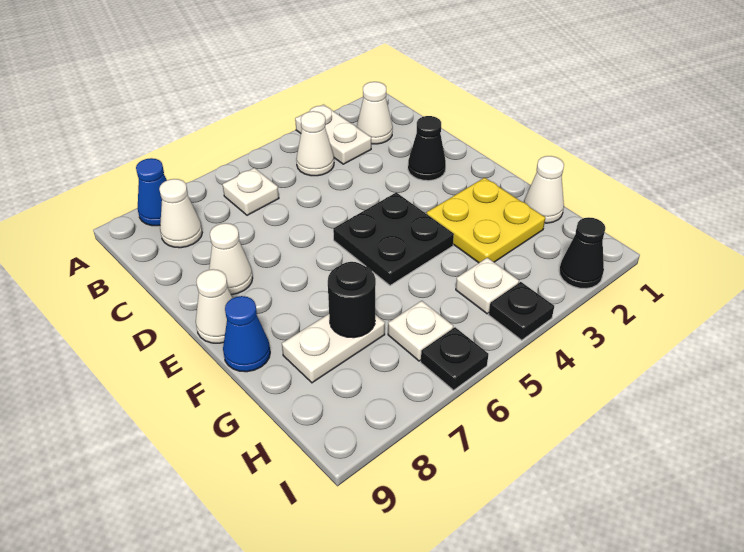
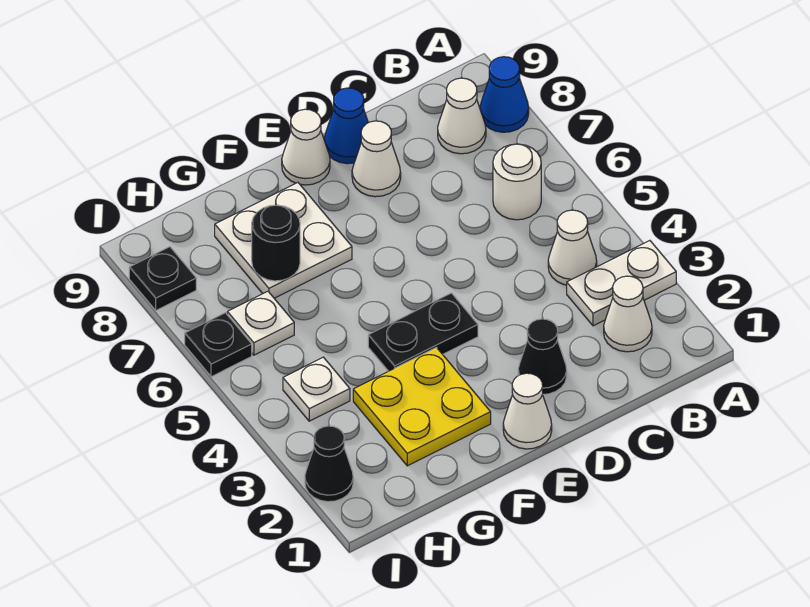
white 1x1 plate [223,168,279,215] -> white 1x1 round brick [493,144,541,220]
black 2x2 plate [333,192,454,285] -> black 1x2 plate [368,293,478,371]
blue 1x1 cone [223,296,270,372] -> blue 1x1 cone moved to [324,88,368,164]
white 1x1 cone [524,156,564,223] -> white 1x1 cone moved to [503,373,552,449]
white 1x2 plate [282,314,385,383] -> white 2x2 plate [215,183,352,298]
black 1x1 plate [489,282,554,340] -> black 1x1 plate moved to [129,247,196,310]

